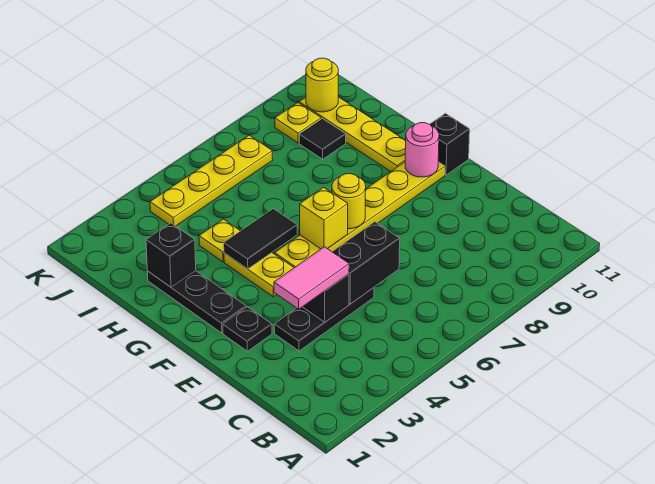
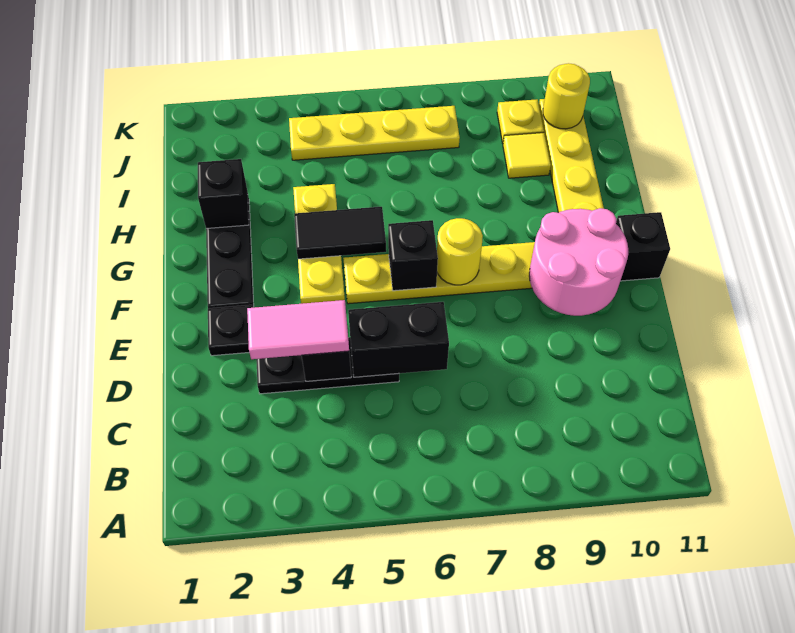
yellow 1x1 brick [300,187,348,249] -> black 1x1 brick [388,220,438,291]
pink 1x1 round brick [405,123,439,177] -> pink 2x2 round brick [529,208,628,316]
black 1x1 tile [299,118,346,159] -> yellow 1x1 tile [503,133,551,178]

